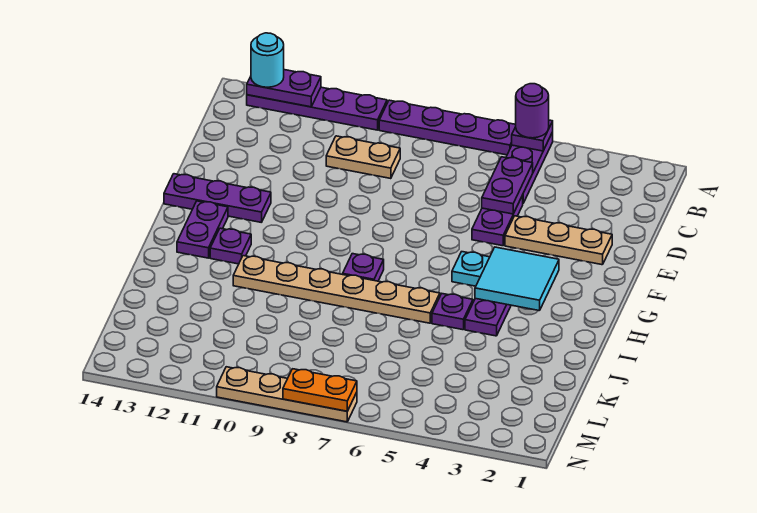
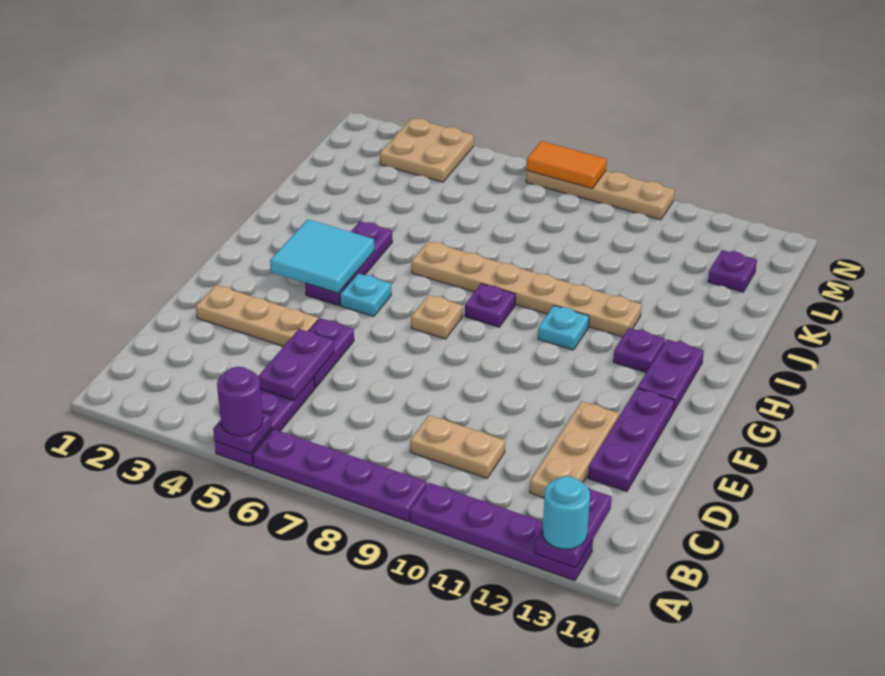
purple 1x2 plate [247,70,321,107] -> purple 1x2 plate turned to [535,488,612,568]
none -> tan 1x3 plate [530,401,619,498]
purple 1x3 plate [164,174,271,223] -> purple 1x3 plate turned to [588,388,675,491]
none -> tan 1x1 plate [411,295,462,339]
none -> cyan 1x1 plate [538,305,589,350]
purple 1x1 plate [432,294,473,330] -> purple 1x1 plate moved to [708,250,757,292]
none -> tan 2x2 plate [380,118,474,182]
orange 1x2 plate [283,369,357,411] -> orange 1x2 tile [527,141,607,188]

